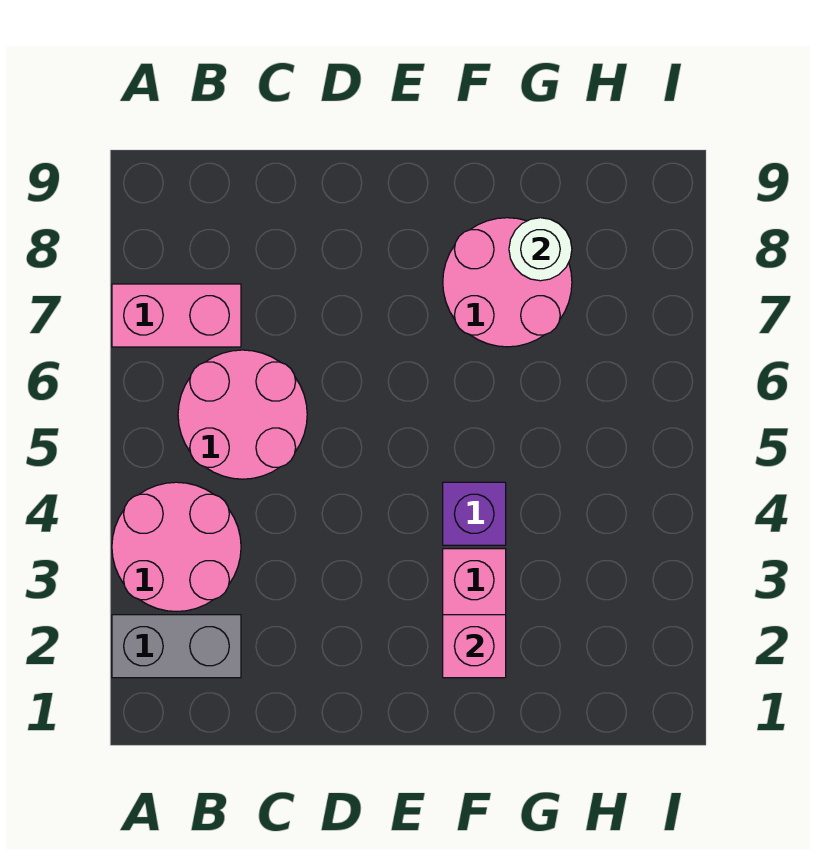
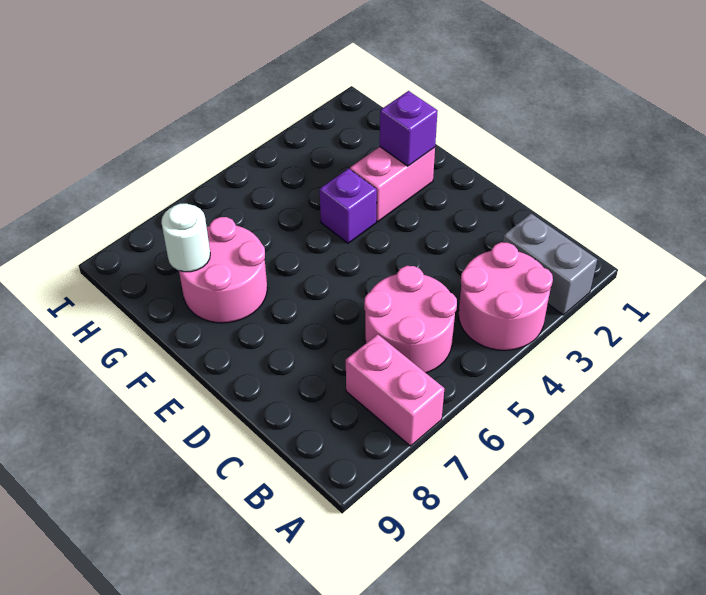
pink 1x1 brick [443,615,506,678] -> purple 1x1 brick [380,91,438,166]

